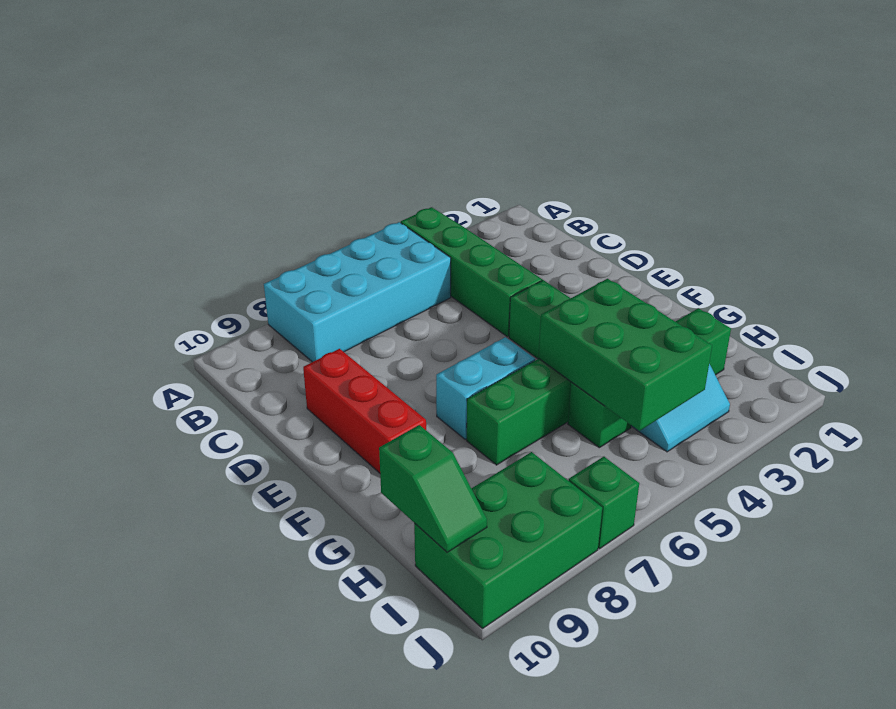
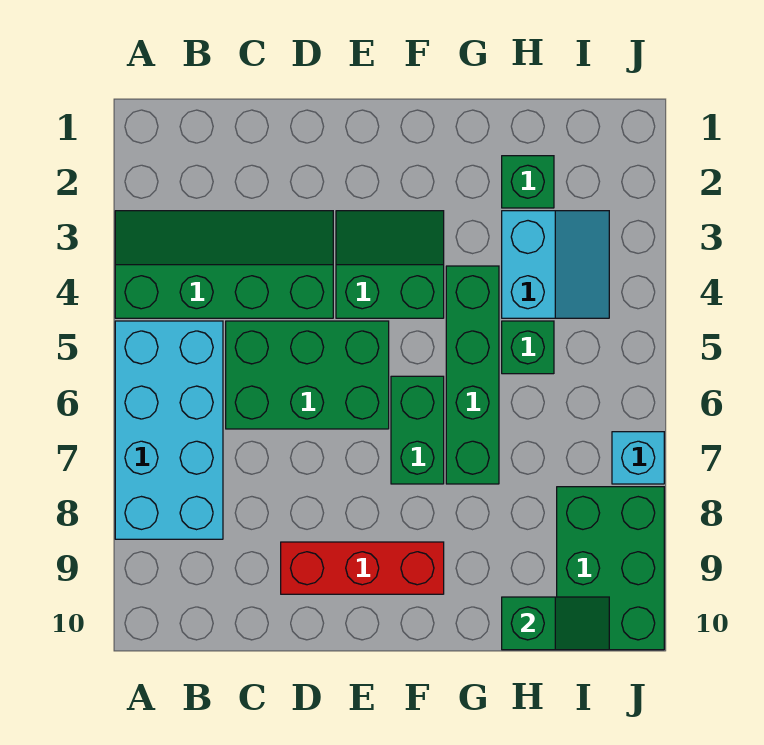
cyan 1x2 brick [436,337,535,439] -> green 1x2 brick [391,376,444,484]
green 2x3 brick [539,279,712,431] -> green 2x3 brick moved to [226,321,389,429]
green 1x1 brick [569,456,639,549] -> cyan 1x1 brick [612,432,664,484]

